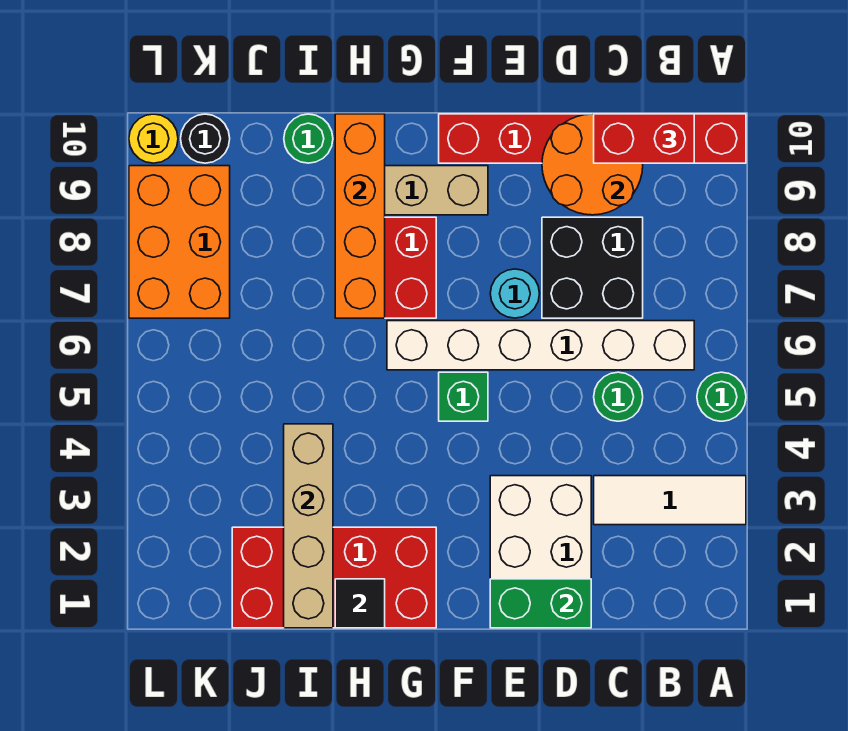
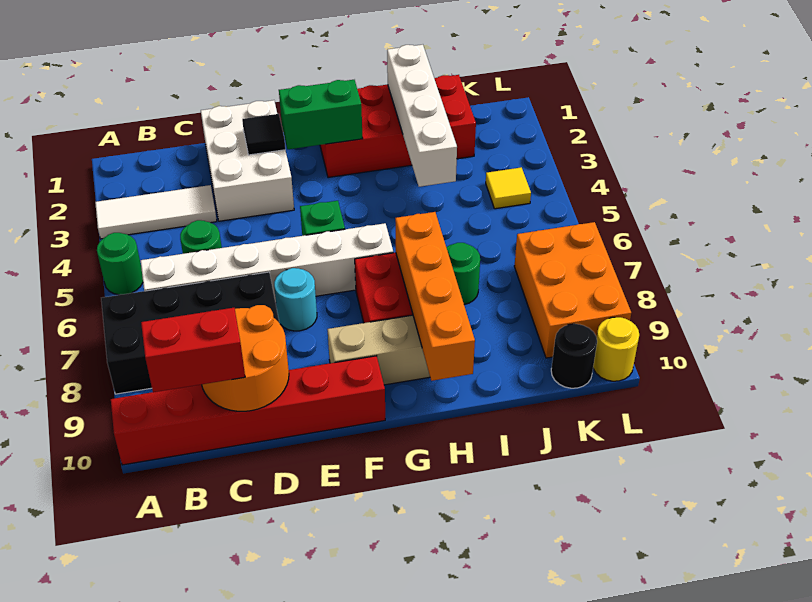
black 2x2 brick [542,217,643,318] -> black 2x4 brick [101,272,279,394]
green 1x2 brick [490,579,591,628] -> green 1x2 brick moved to [279,80,363,149]
black 1x1 tile [335,579,385,628] -> black 1x1 tile moved to [242,114,285,155]
tan 1x4 brick [284,424,333,628] -> white 1x4 brick [387,45,457,187]
green 1x1 round brick [284,114,333,163] -> green 1x1 round brick moved to [446,243,480,305]
none -> yellow 1x1 tile [486,167,531,209]

